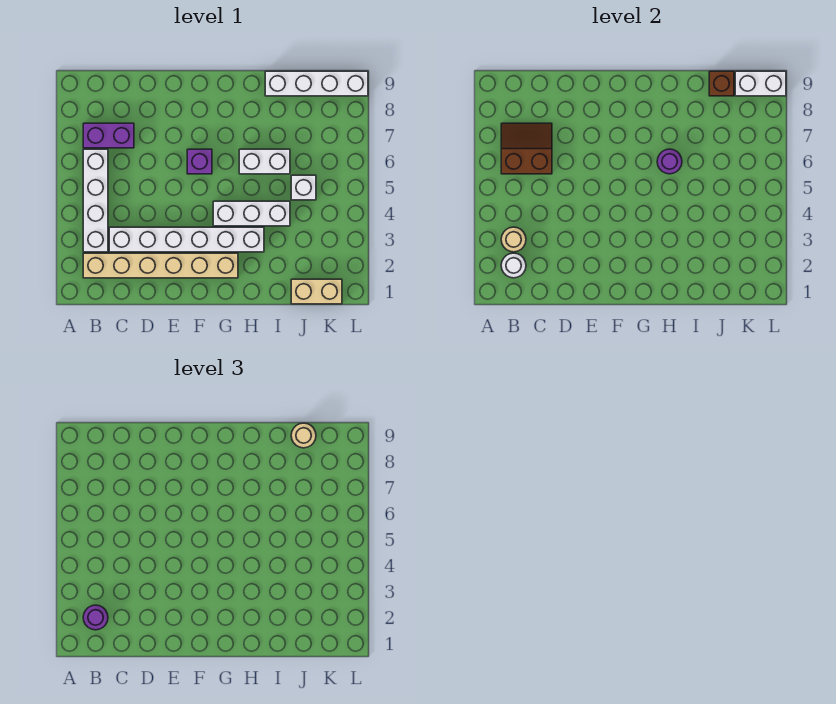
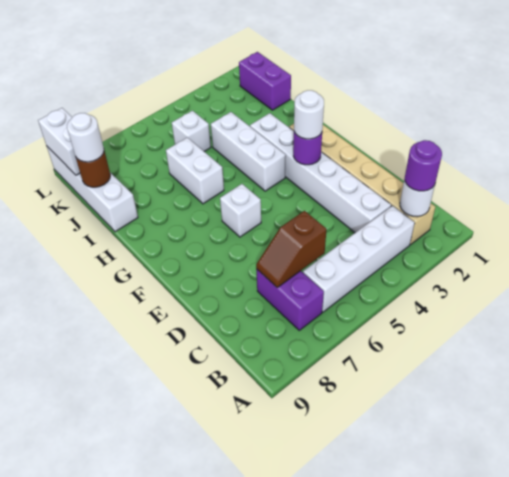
tan 1x1 round brick [501,227,526,252] -> none
brown 2x2 slope [501,123,552,174] -> brown 1x2 slope [256,211,326,287]
none -> white 1x1 round brick [294,90,324,139]
purple 1x1 brick [187,149,212,174] -> white 1x1 brick [220,184,261,237]
purple 1x1 round brick [657,149,682,174] -> purple 1x1 round brick moved to [293,132,322,165]
tan 1x2 brick [291,279,342,304] -> purple 1x2 brick [239,52,291,110]
brown 1x1 brick [709,71,734,96] -> brown 1x1 round brick [76,151,110,187]
tan 1x1 round brick [291,423,316,448] -> white 1x1 round brick [67,113,104,162]

